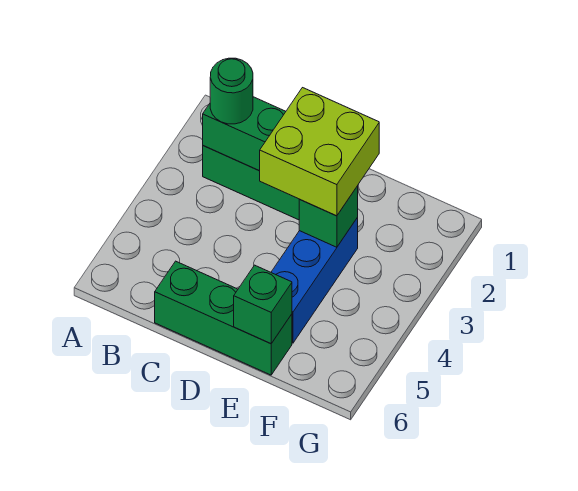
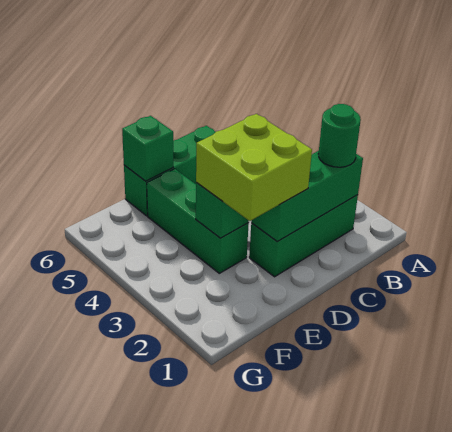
blue 1x3 brick [271,218,358,343] -> green 1x3 brick [147,169,249,273]

